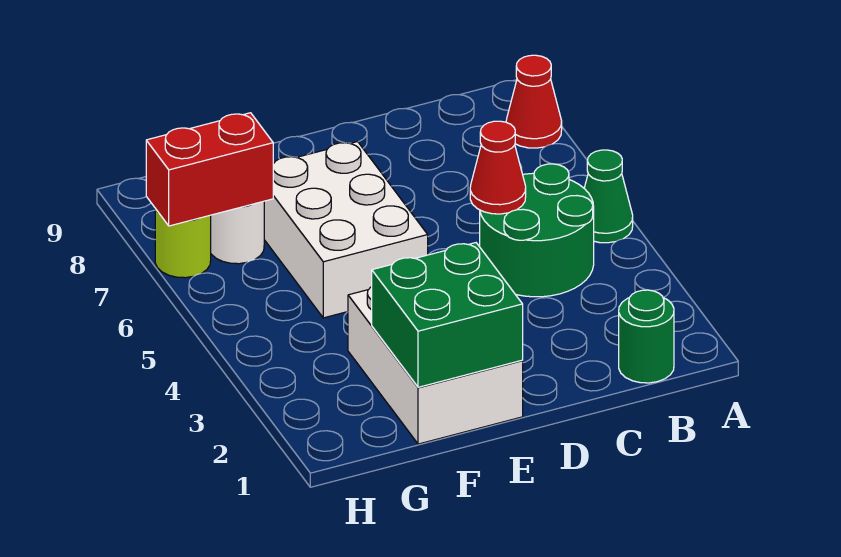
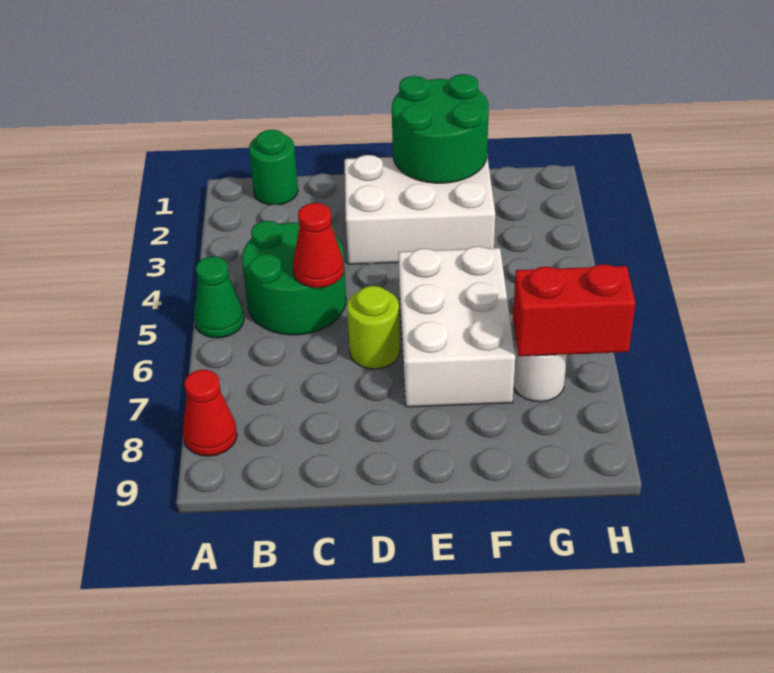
white 2x3 brick [348,287,523,444] -> white 2x3 brick turned to [345,155,495,264]
green 2x2 brick [372,243,523,387] -> green 2x2 round brick [392,74,489,183]
lime 1x1 round brick [155,209,211,278] -> lime 1x1 round brick moved to [347,286,400,369]

